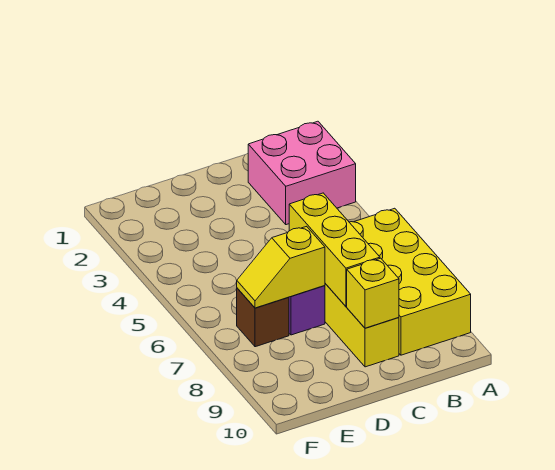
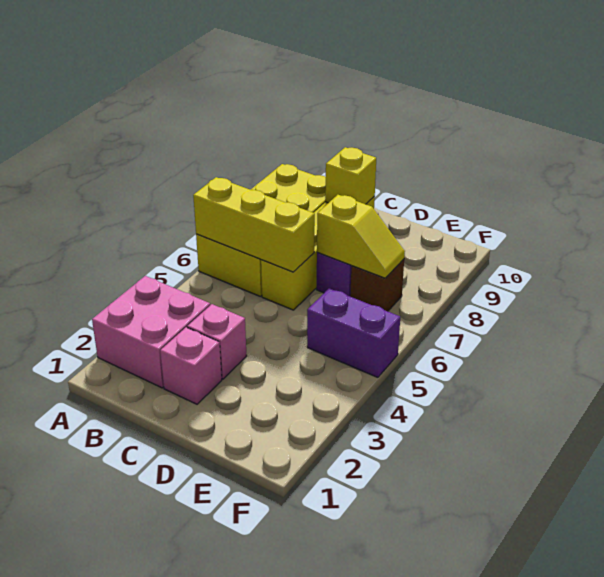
none -> pink 1x1 brick [160,327,222,404]
none -> pink 1x1 brick [187,304,246,379]
yellow 1x3 brick [289,193,380,306] -> yellow 1x3 brick turned to [193,177,315,272]
none -> purple 1x2 brick [307,288,400,377]

